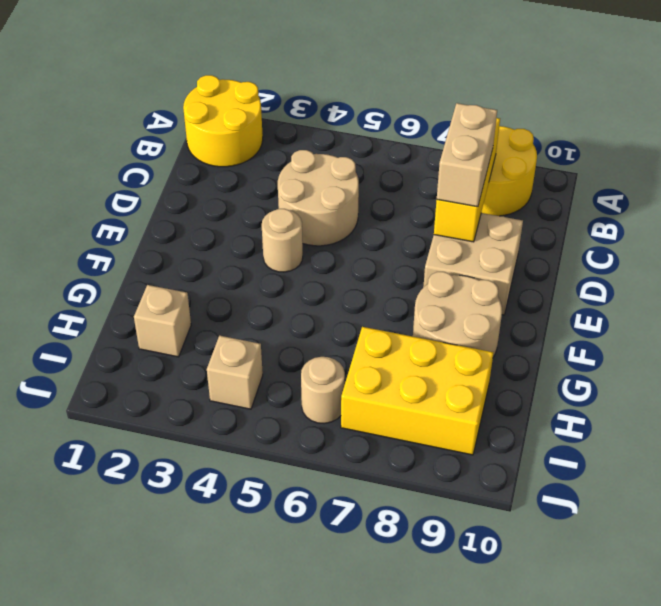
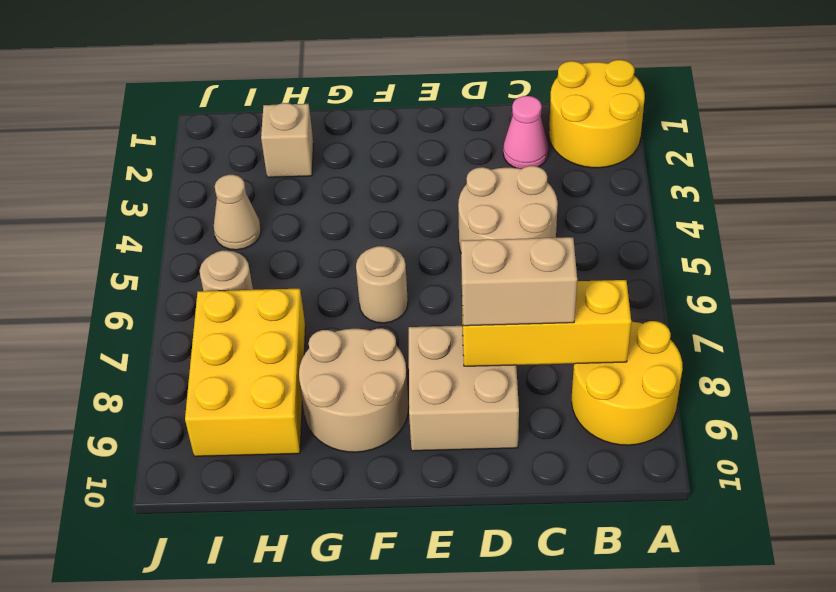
none -> pink 1x1 cone [503,96,548,169]
tan 1x1 round brick [262,209,303,272] -> tan 1x1 round brick moved to [356,246,408,323]
tan 1x1 brick [207,336,263,409] -> tan 1x1 cone [214,175,261,250]

